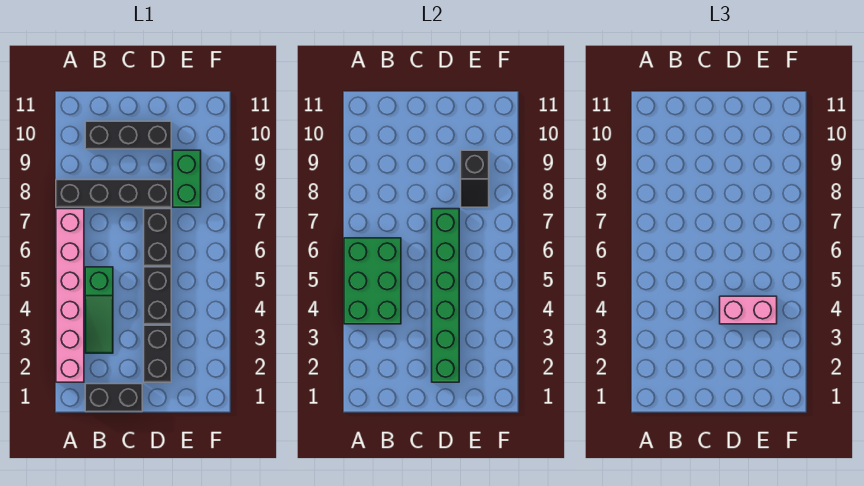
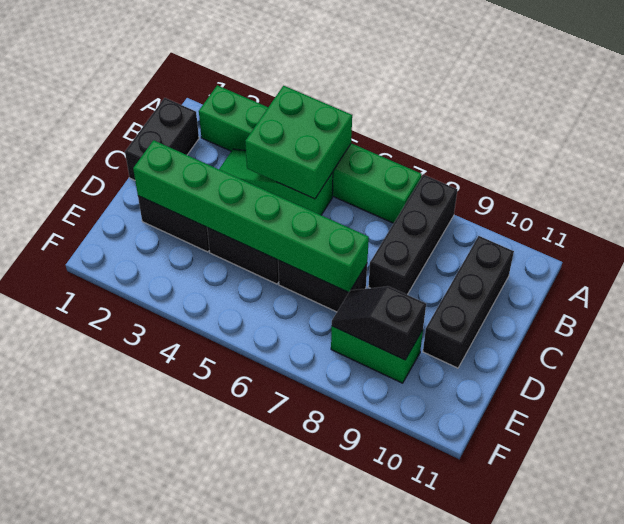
pink 1x6 brick [56,209,84,382] -> green 1x6 brick [199,85,422,223]
green 2x3 brick [344,238,401,324] -> green 2x2 brick [245,86,352,199]
black 1x4 brick [56,180,171,207] -> black 1x3 brick [368,175,457,295]
pink 1x2 brick [720,296,777,324] -> none

